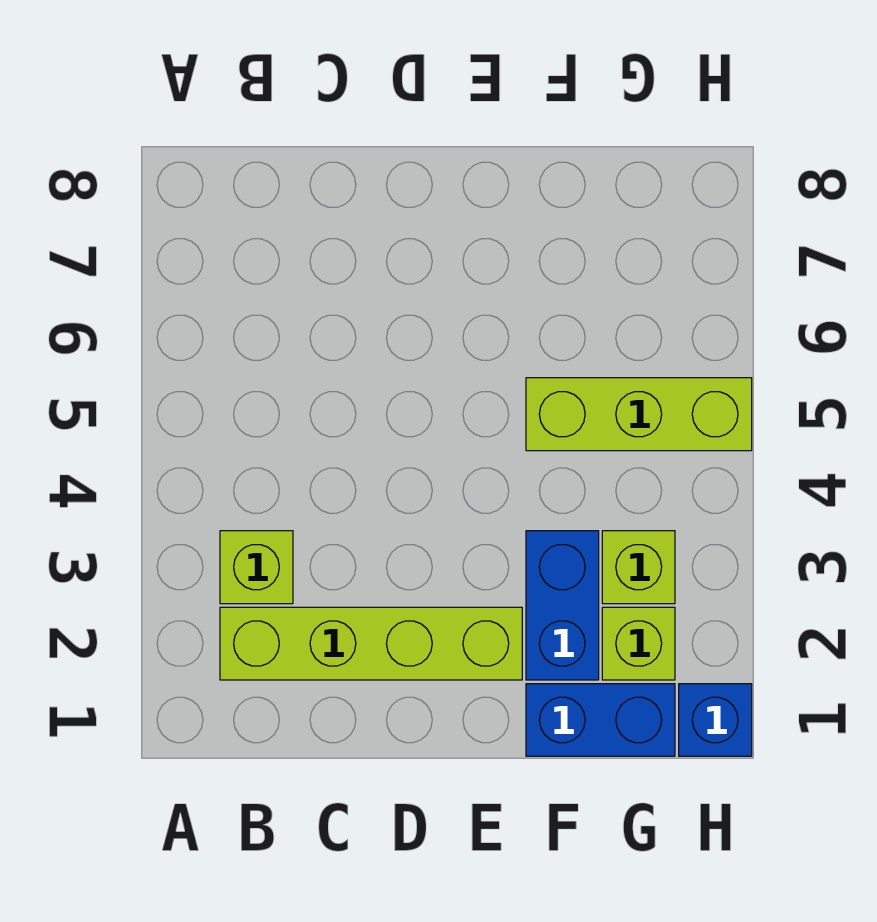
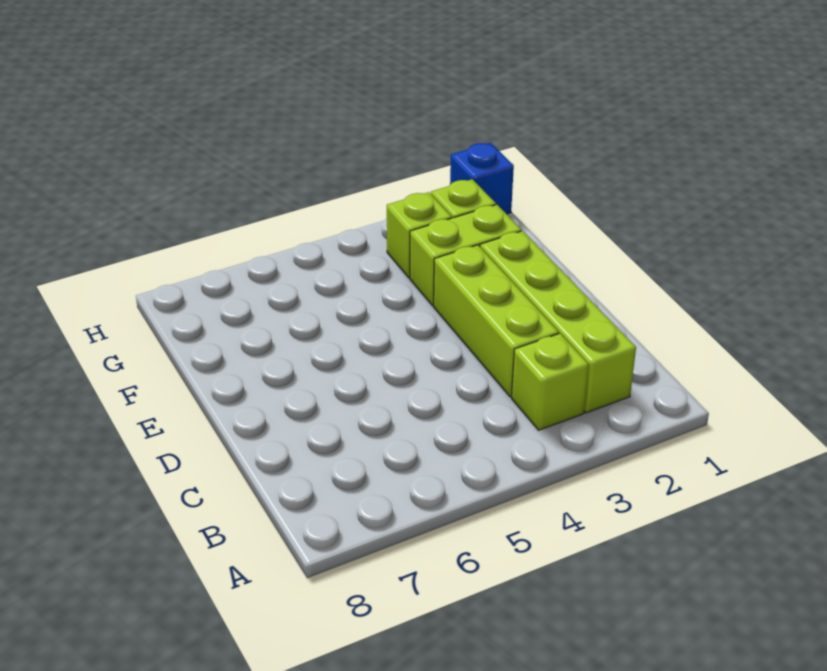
blue 1x2 brick [526,684,675,756] -> none
blue 1x2 brick [526,531,599,680] -> lime 1x2 brick [410,205,521,306]
lime 1x3 brick [526,378,752,451] -> lime 1x3 brick moved to [434,245,559,397]

